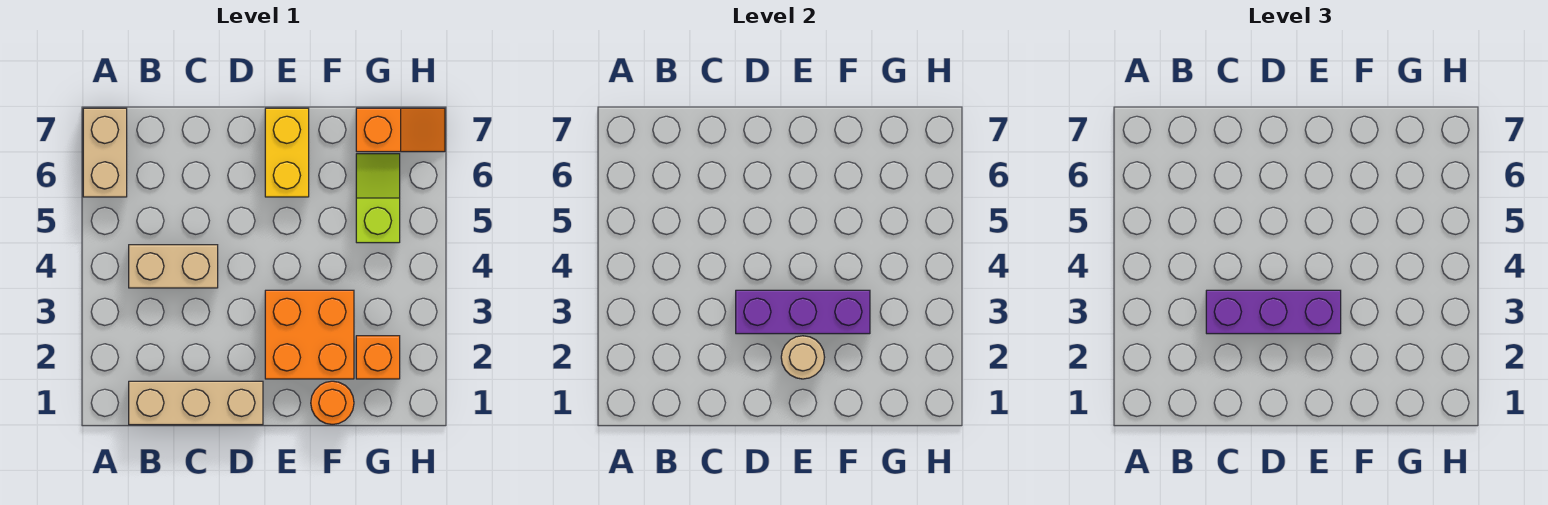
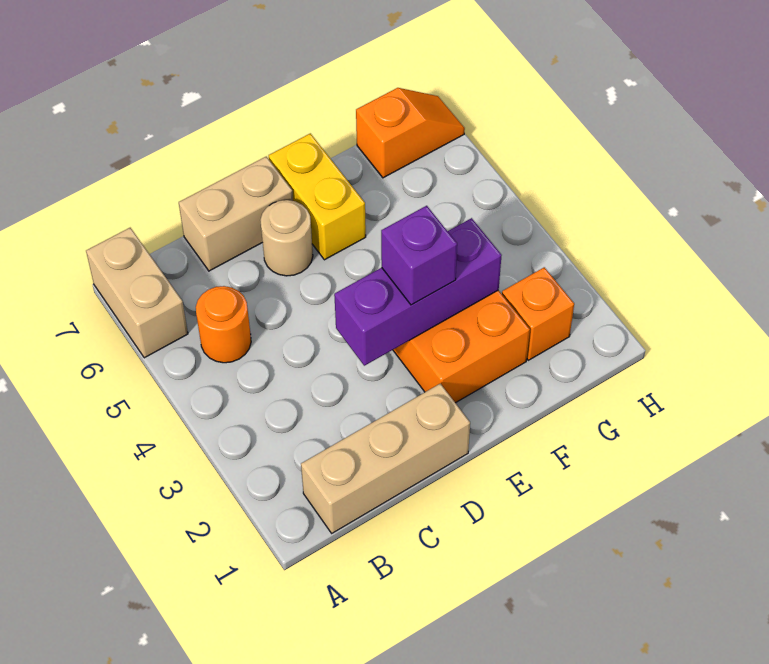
tan 1x2 brick [129,245,218,288] -> tan 1x2 brick moved to [179,157,293,271]
purple 1x3 brick [1206,290,1341,334] -> purple 1x1 brick [381,206,457,305]
tan 1x1 round brick [781,336,825,379] -> tan 1x1 round brick moved to [260,200,313,276]
orange 1x1 round brick [311,381,354,425] -> orange 1x1 round brick moved to [196,286,251,363]
lime 1x2 slope [356,154,400,243] -> none

